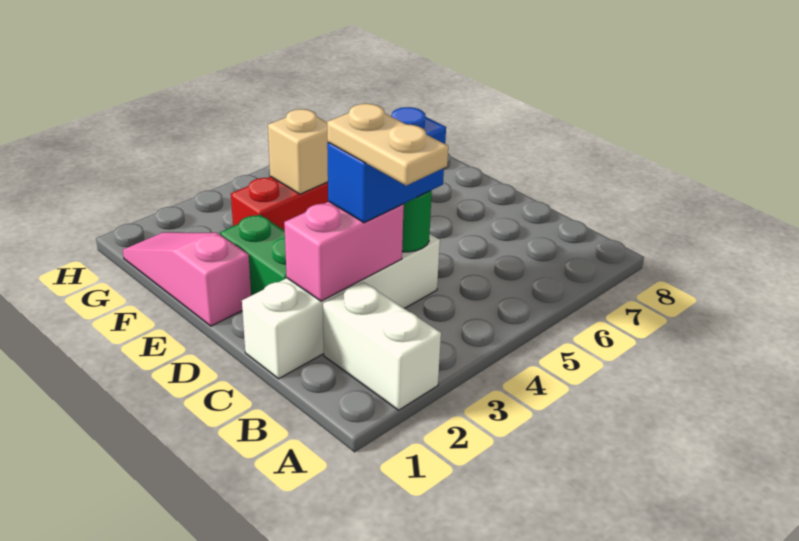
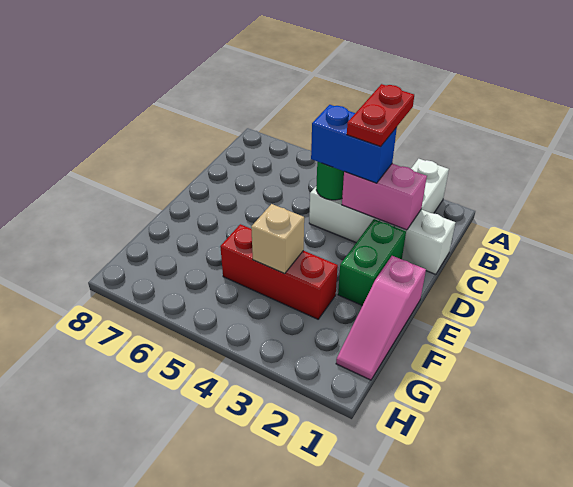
tan 1x2 plate [327,104,448,185] -> red 1x2 plate [347,84,414,147]

